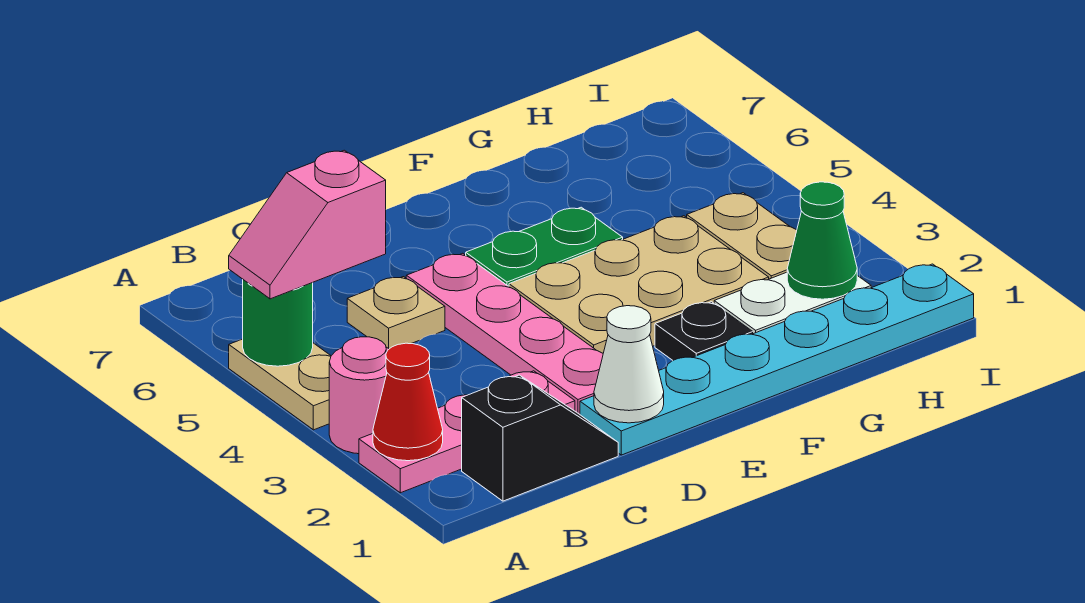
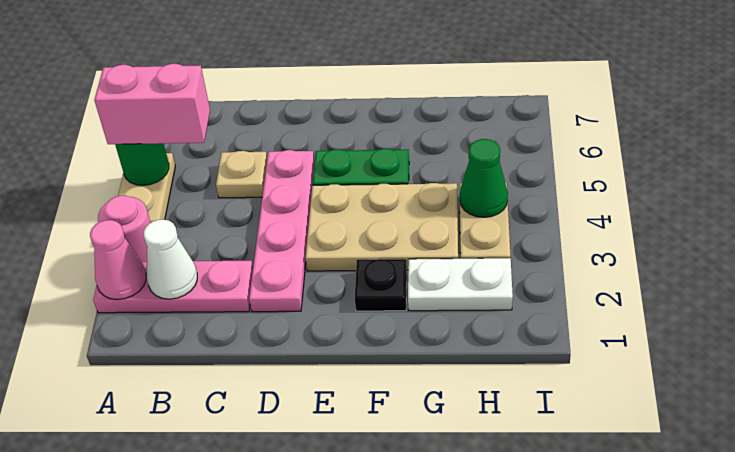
red 1x1 cone [373,343,443,461] -> pink 1x1 cone [90,220,146,300]
pink 1x2 slope [229,150,386,299] -> pink 1x2 brick [94,64,210,144]
black 1x2 slope [462,375,618,501] -> none
cyan 1x6 plate [580,264,974,455] -> none
white 1x1 cone [594,306,664,423] -> white 1x1 cone moved to [144,220,197,299]
green 1x1 cone [787,182,857,299] -> green 1x1 cone moved to [460,139,508,217]

